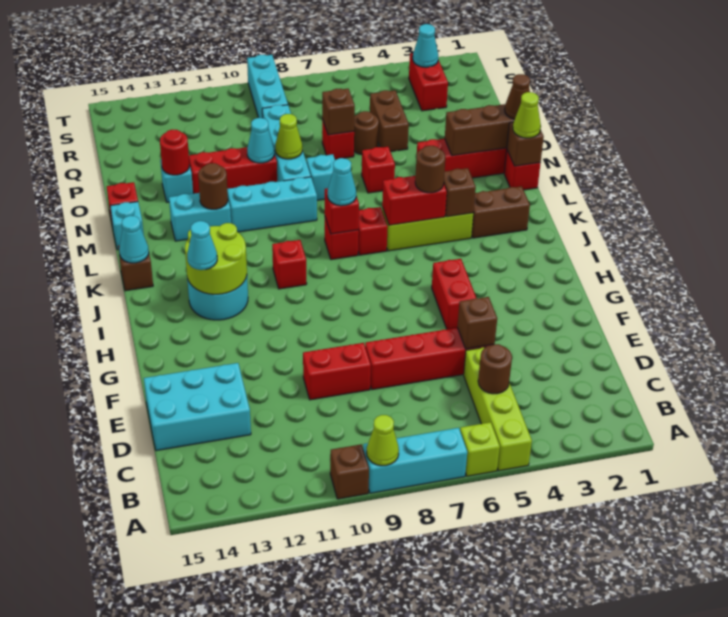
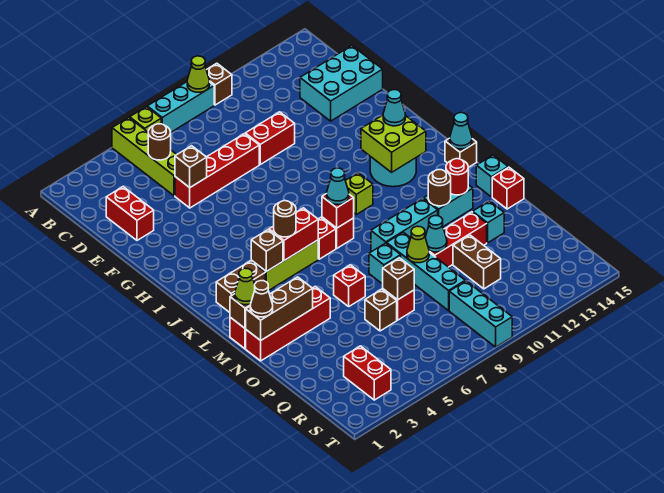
red 1x2 brick [432,259,476,329] -> red 1x2 brick moved to [106,187,154,240]
lime 2x2 round brick [185,223,247,294] -> lime 2x2 brick [361,115,426,172]
red 1x1 brick [272,240,307,289] -> lime 1x1 brick [345,173,373,214]
red 1x1 round brick [160,130,189,175] -> red 1x1 round brick moved to [446,159,468,195]
brown 1x2 brick [370,90,409,152] -> brown 1x2 brick moved to [453,235,501,289]
brown 1x1 round brick [354,111,379,155] -> brown 1x1 brick [365,289,397,331]
cyan 1x1 cone [413,24,438,67] -> none

